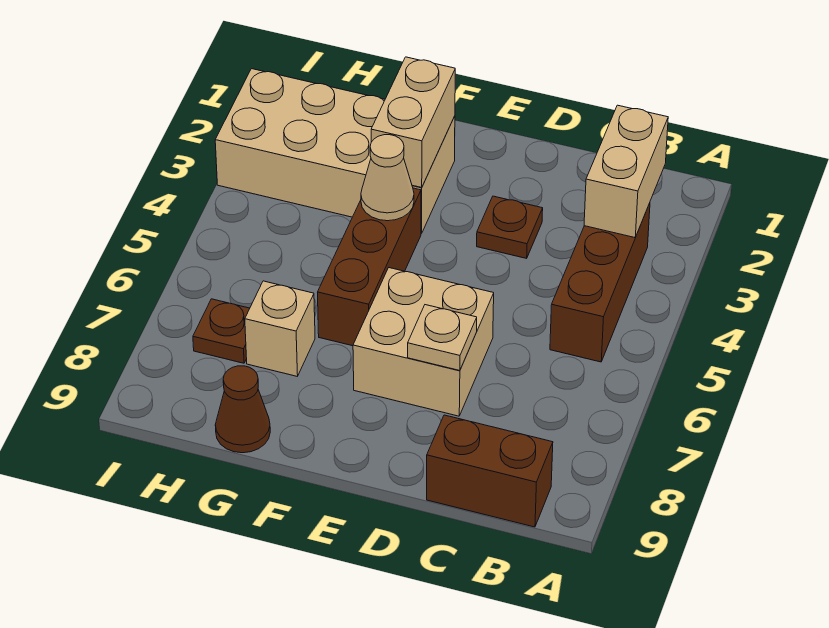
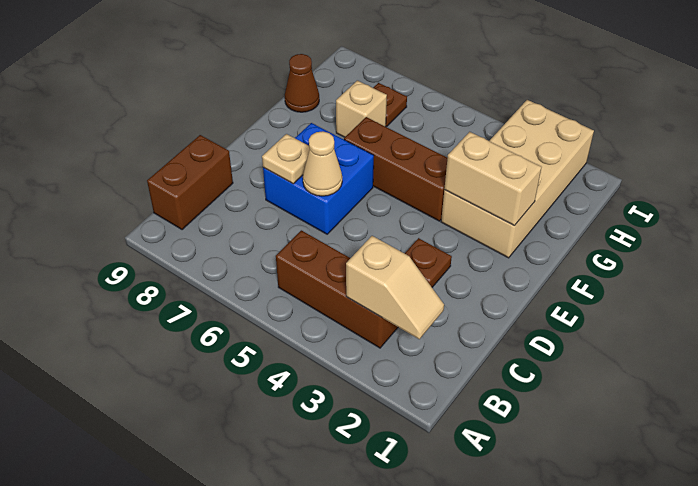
tan 1x2 brick [584,105,668,238] -> tan 1x2 slope [346,236,444,339]
tan 2x2 brick [353,268,494,416] -> blue 2x2 brick [263,123,374,234]
tan 1x1 cone [361,135,414,221] -> tan 1x1 cone moved to [303,131,342,196]

